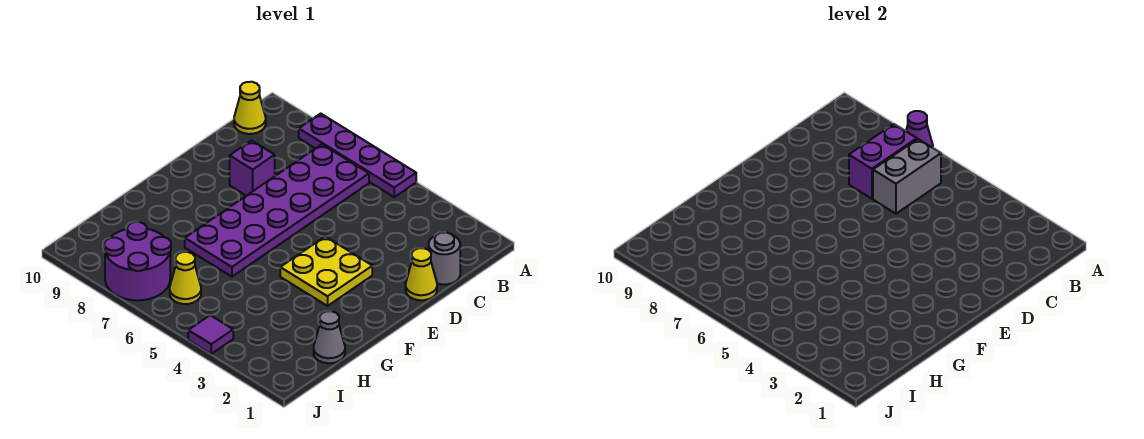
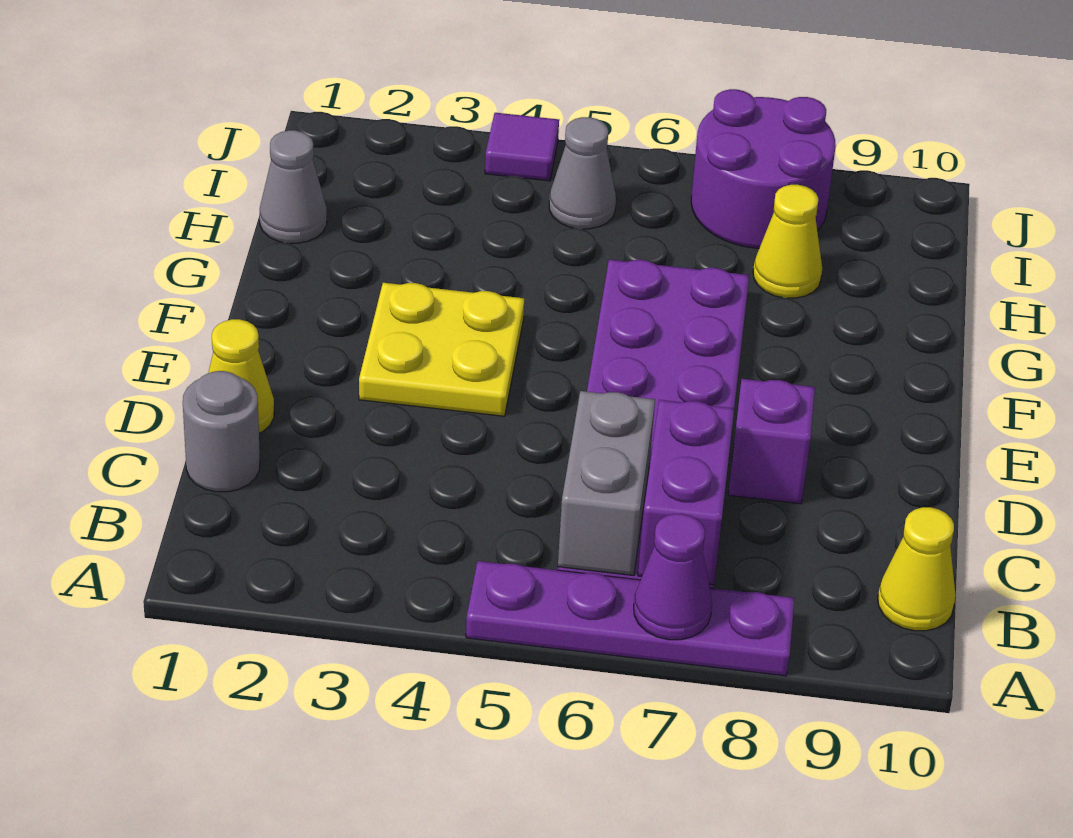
none -> grey 1x1 cone [549,117,616,229]
yellow 1x1 cone [170,252,201,304] -> yellow 1x1 cone moved to [753,185,822,298]

